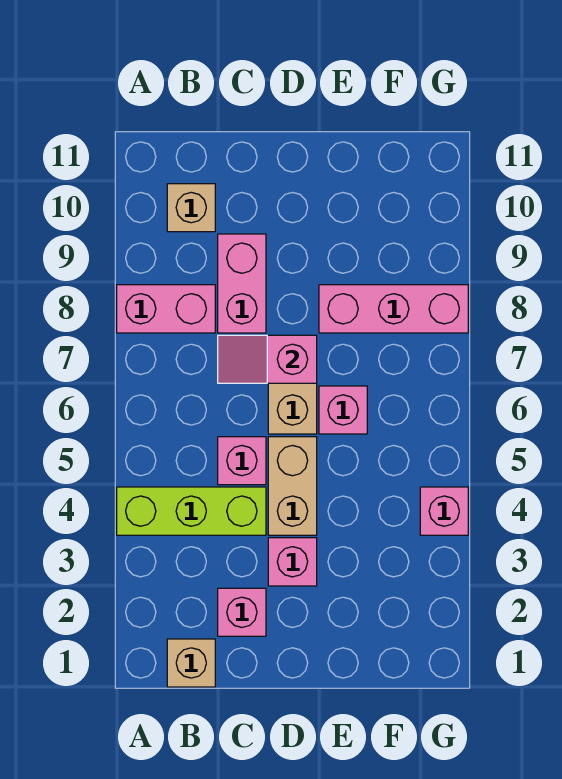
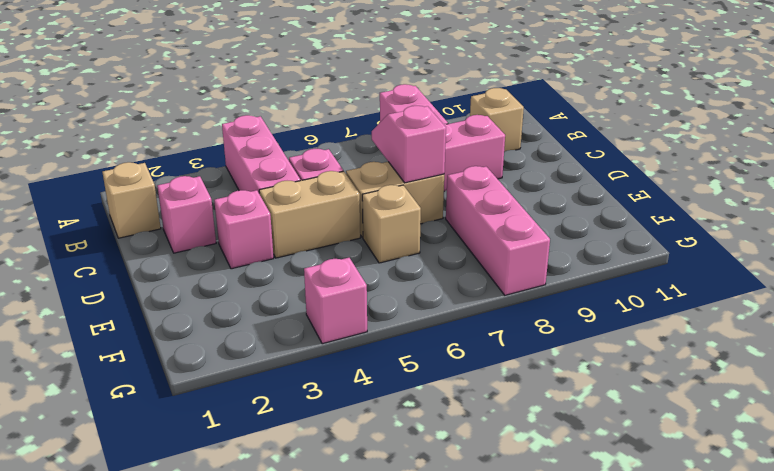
lime 1x3 brick [117,487,266,535] -> pink 1x3 brick [222,115,300,194]
pink 1x1 brick [319,386,367,434] -> tan 1x1 brick [362,185,421,263]

